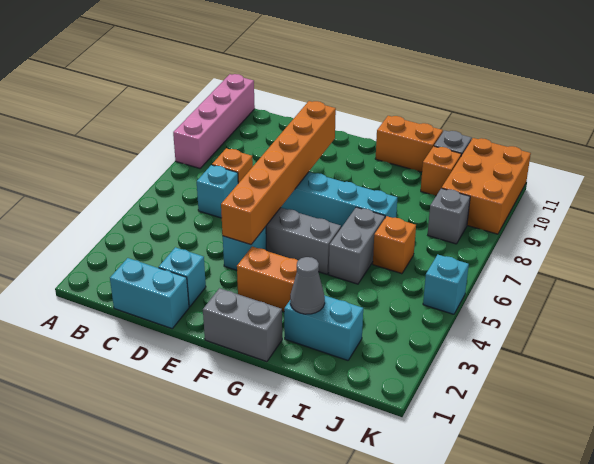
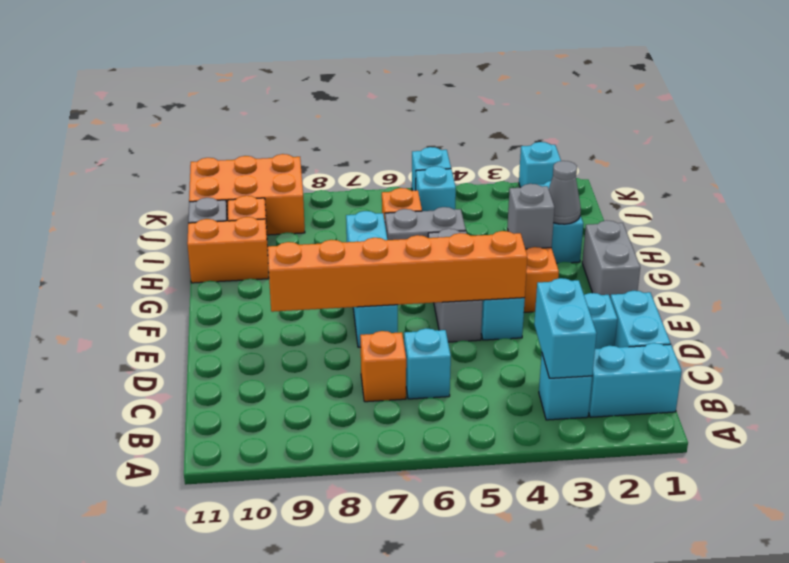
pink 1x4 brick [173,74,255,168] -> none
none -> cyan 1x2 brick [589,343,682,417]
none -> cyan 1x1 brick [539,354,592,420]
none -> cyan 1x2 brick [534,278,597,378]
orange 1x2 brick [375,116,443,172] -> orange 1x2 brick turned to [187,217,269,283]
none -> cyan 1x1 brick [416,166,456,211]
grey 1x1 brick [428,188,470,244] -> grey 1x1 brick moved to [507,184,555,249]
none -> cyan 1x1 brick [519,142,561,188]

